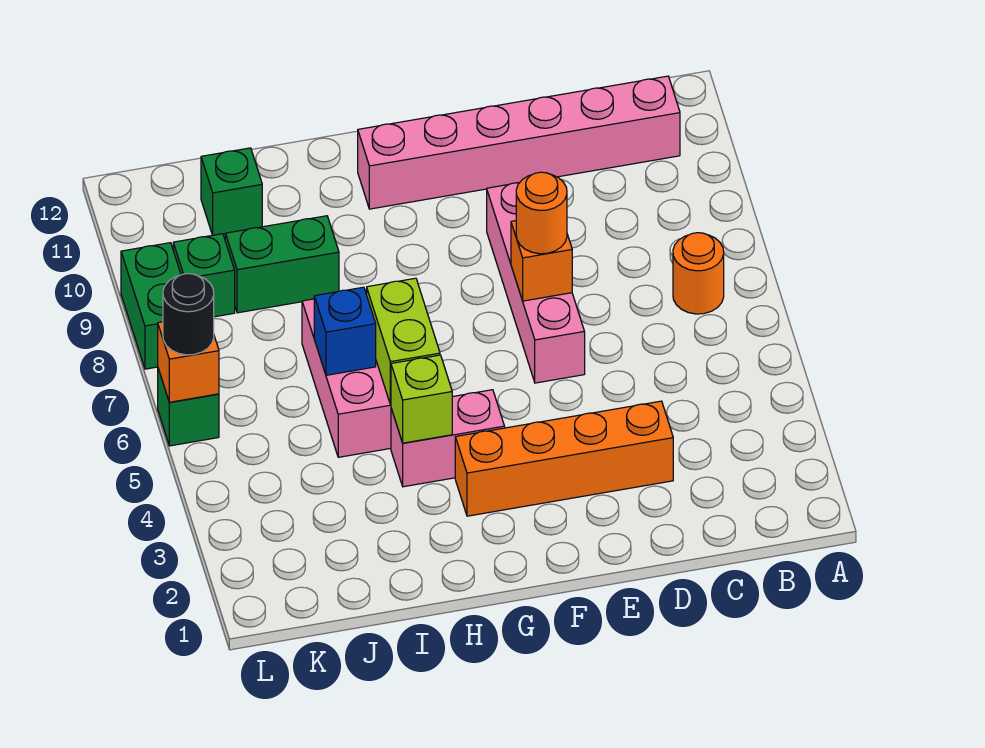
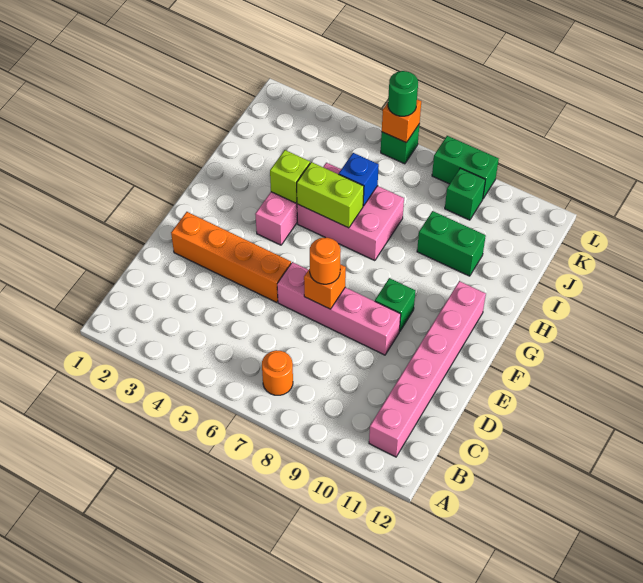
orange 1x4 brick [455,401,673,516] -> orange 1x4 brick turned to [171,212,291,302]
green 1x2 brick [225,216,339,313] -> green 1x2 brick turned to [417,211,486,276]
green 1x1 brick [201,148,262,235] -> green 1x1 brick moved to [375,278,415,332]
black 1x1 round brick [163,274,214,355] -> green 1x1 round brick [388,71,418,116]

